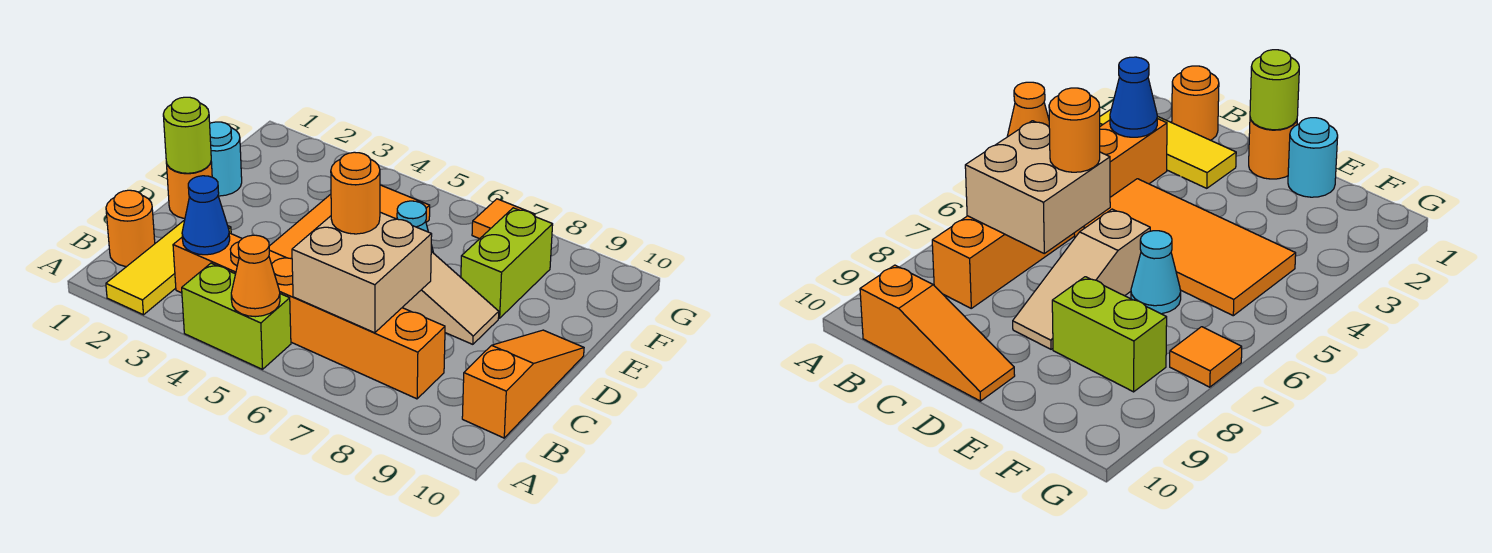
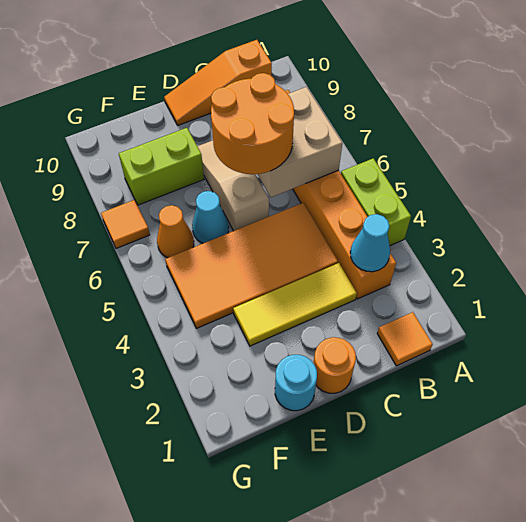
yellow 1x3 tile [106,220,231,315] -> yellow 1x3 tile moved to [233,263,357,346]
orange 1x1 cone [231,235,280,317] -> orange 1x1 cone moved to [157,205,194,258]
orange 1x1 round brick [106,190,155,266] -> orange 1x1 tile [377,312,433,366]
blue 1x1 cone [182,176,230,255] -> cyan 1x1 cone [350,214,390,272]
orange 1x1 round brick [331,152,380,234] -> orange 2x2 round brick [211,73,294,174]
lime 1x1 round brick [163,97,211,173] -> none

